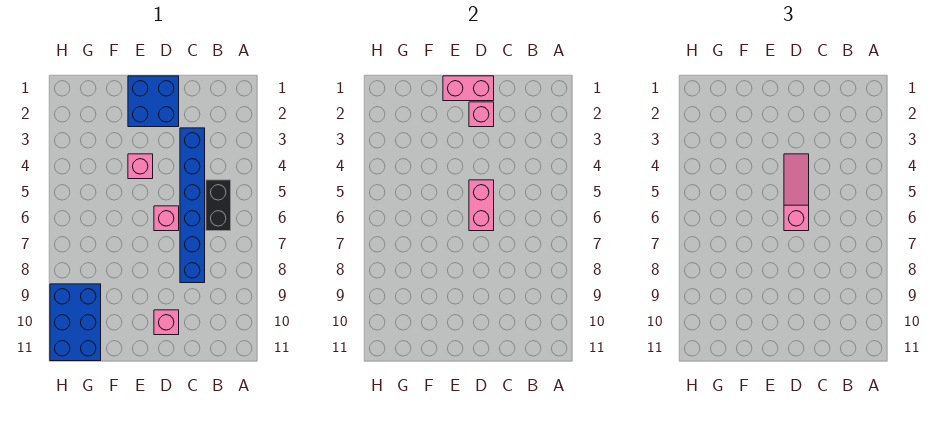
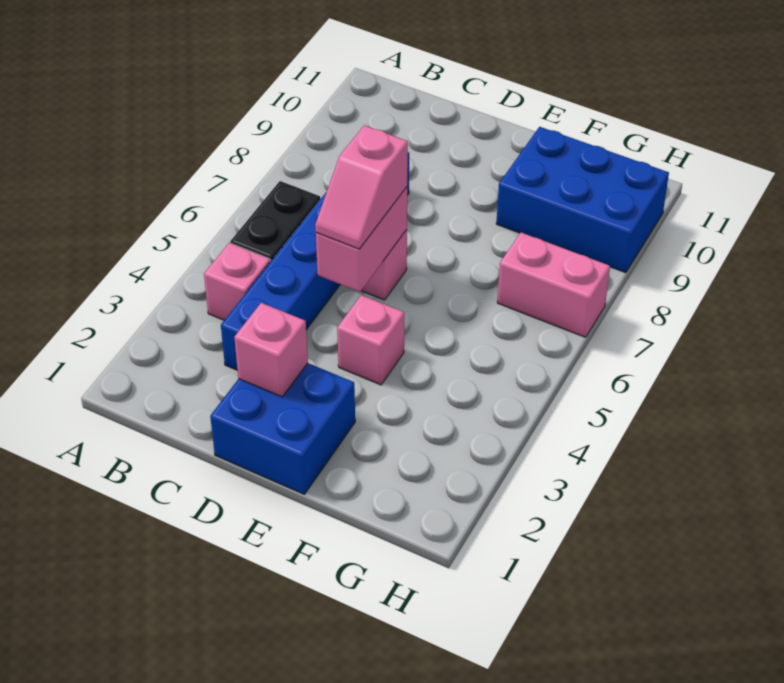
pink 1x2 brick [443,76,494,101] -> pink 1x2 brick moved to [497,233,610,337]
pink 1x3 slope [784,154,809,231] -> pink 1x2 slope [315,125,408,249]
pink 1x1 brick [154,310,179,335] -> pink 1x1 brick moved to [204,243,270,320]
blue 2x3 brick [50,284,101,361] -> blue 2x3 brick turned to [496,127,669,273]

